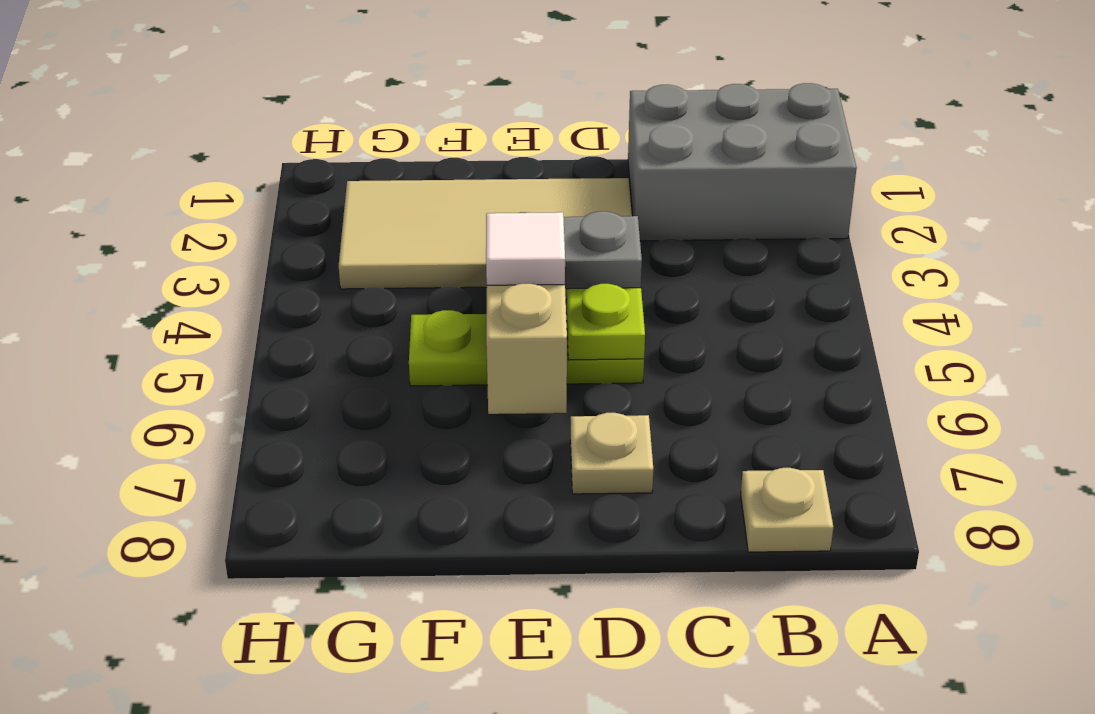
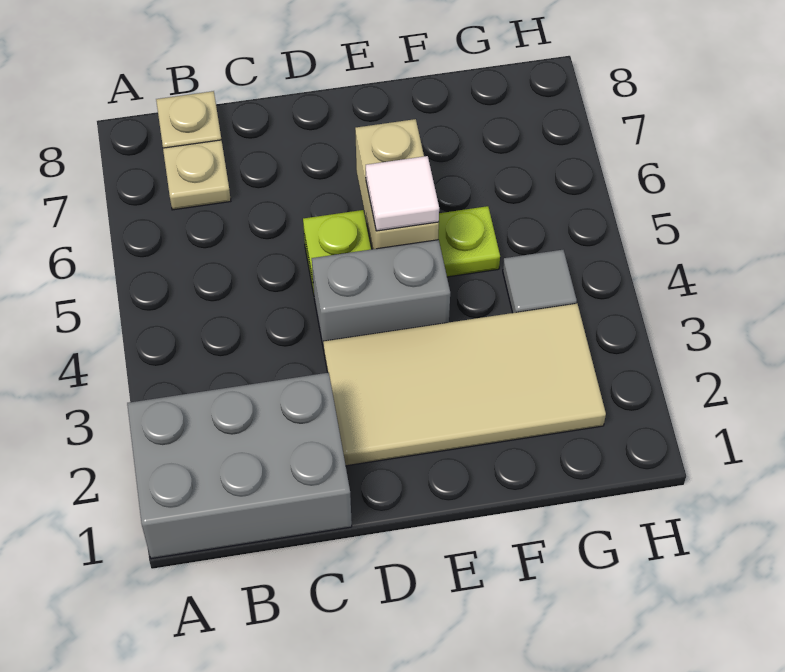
tan 1x1 plate [570,413,653,494] -> tan 1x1 plate moved to [163,140,231,210]
none -> grey 1x1 tile [503,250,577,313]

